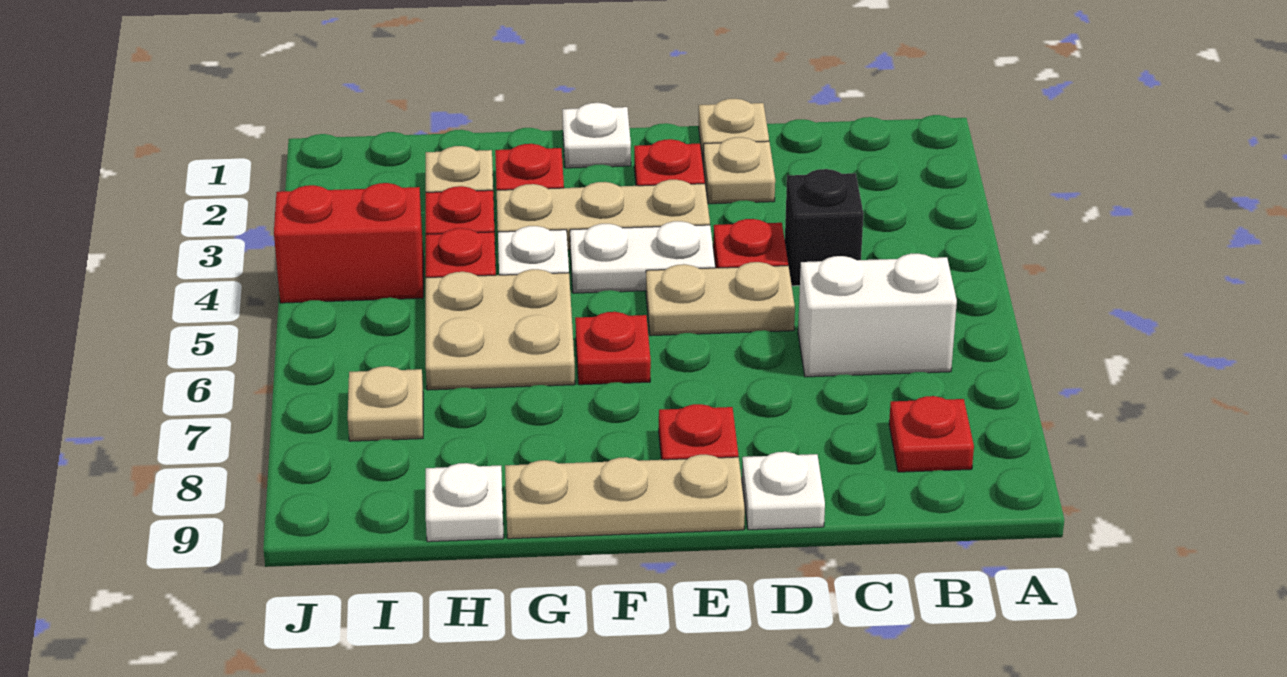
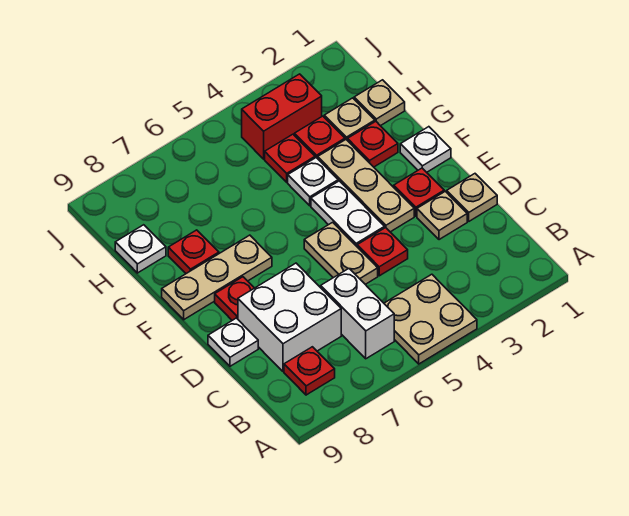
black 1x1 brick [785,169,863,286] -> none
none -> white 2x2 brick [238,263,341,372]
tan 1x3 plate [505,455,745,539] -> tan 1x3 plate turned to [162,235,272,320]
red 1x1 plate [575,312,651,385] -> red 1x1 plate moved to [168,230,219,274]
tan 2x2 plate [426,269,575,390] -> tan 2x2 plate moved to [384,274,477,364]
red 1x2 brick [274,183,423,303] -> red 1x2 brick turned to [242,74,322,159]
tan 1x1 plate [348,366,423,441] -> tan 1x1 plate moved to [354,80,405,126]

